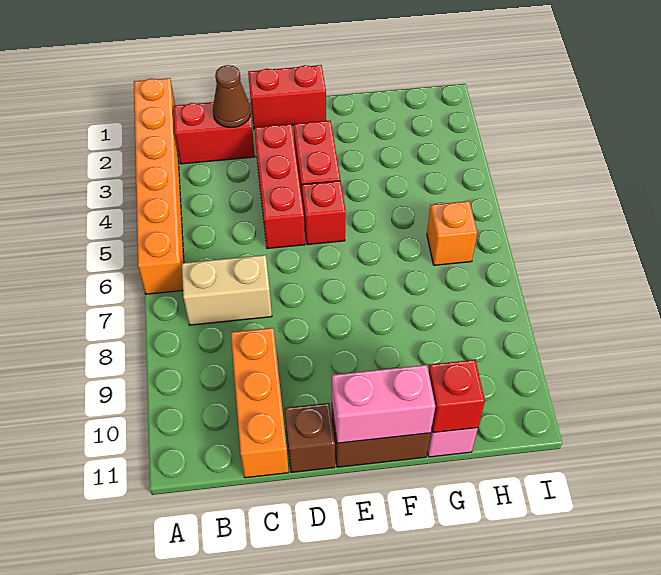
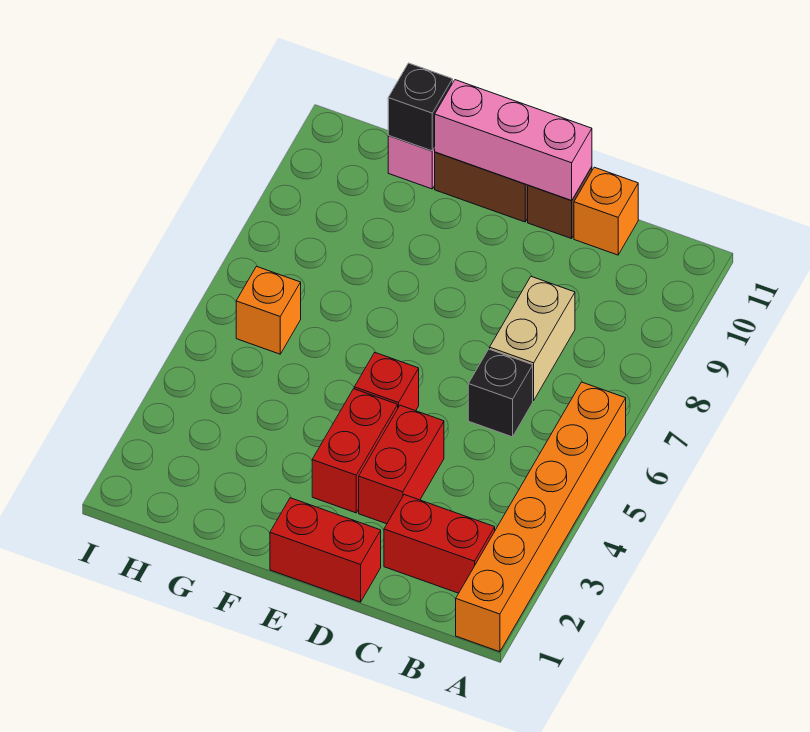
tan 1x2 brick [182,255,272,325] -> tan 1x2 brick turned to [490,277,575,400]
brown 1x1 cone [213,65,251,127] -> none
none -> black 1x1 brick [468,349,533,437]
orange 1x3 brick [231,328,289,478] -> orange 1x1 brick [574,167,638,255]
red 1x3 brick [254,124,305,249] -> red 1x2 brick [359,405,444,524]
pink 1x2 brick [332,365,435,443] -> pink 1x3 brick [435,80,592,201]
red 1x1 brick [428,360,485,433] -> black 1x1 brick [388,63,453,151]

